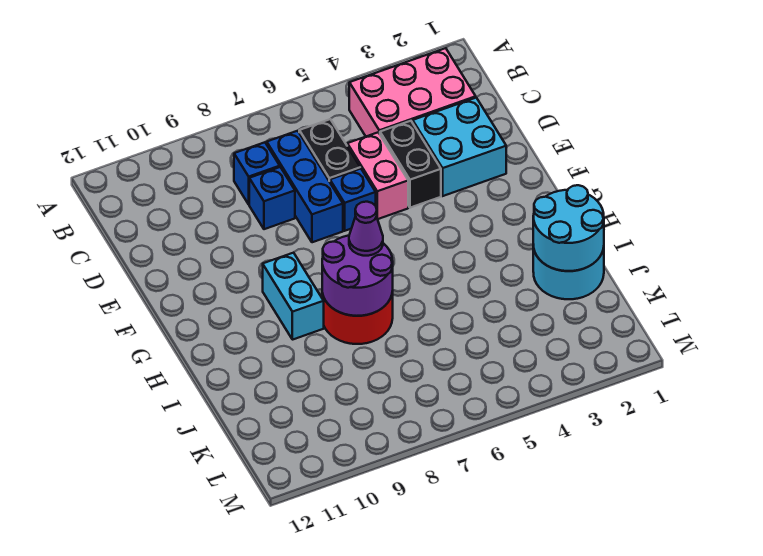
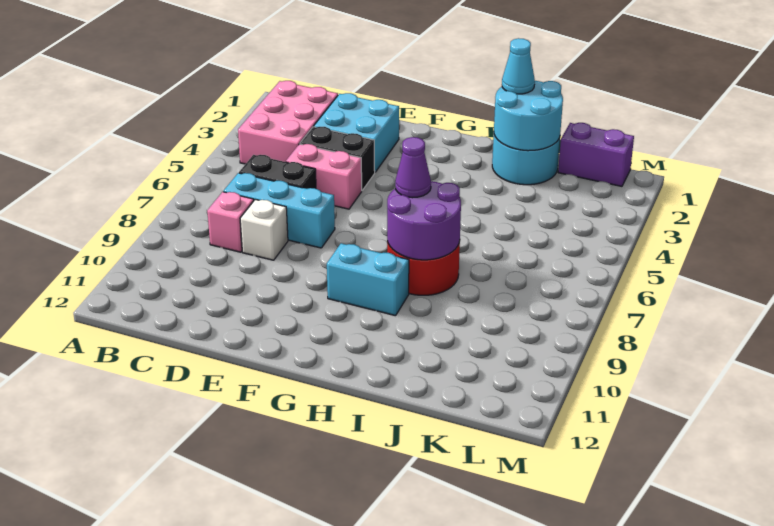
blue 1x3 brick [267,131,343,242] -> cyan 1x3 brick [223,173,335,248]
blue 1x1 brick [234,142,280,204] -> pink 1x1 brick [207,192,254,252]
blue 1x1 brick [249,167,295,229] -> white 1x1 brick [240,199,288,260]
blue 1x1 brick [330,169,376,231] -> none
none -> cyan 1x1 cone [502,38,535,94]
none -> purple 1x2 brick [558,123,634,186]

